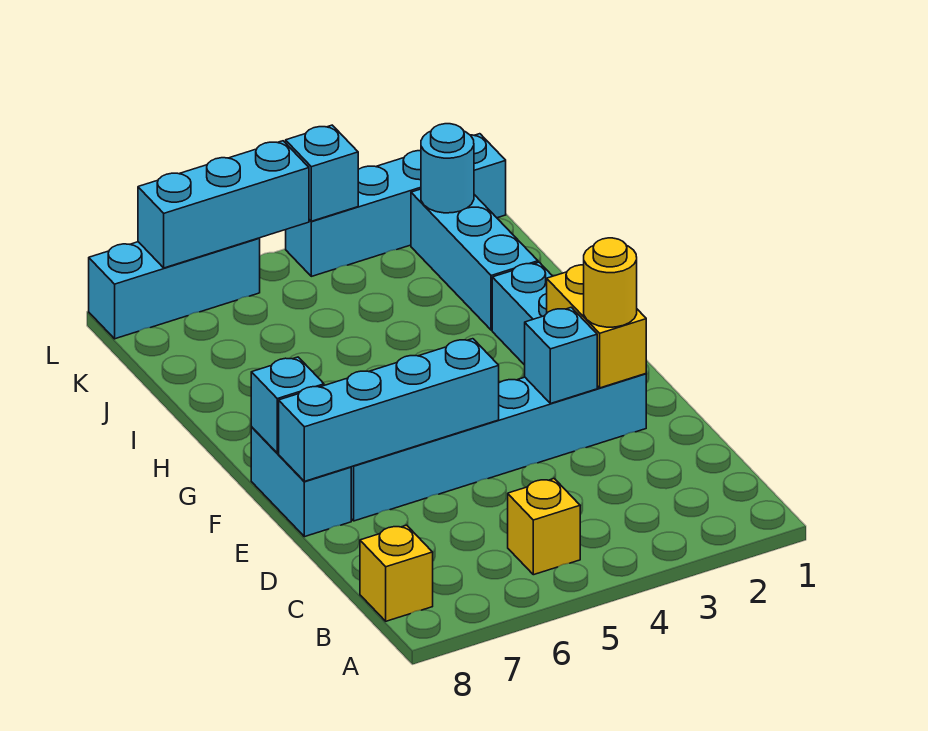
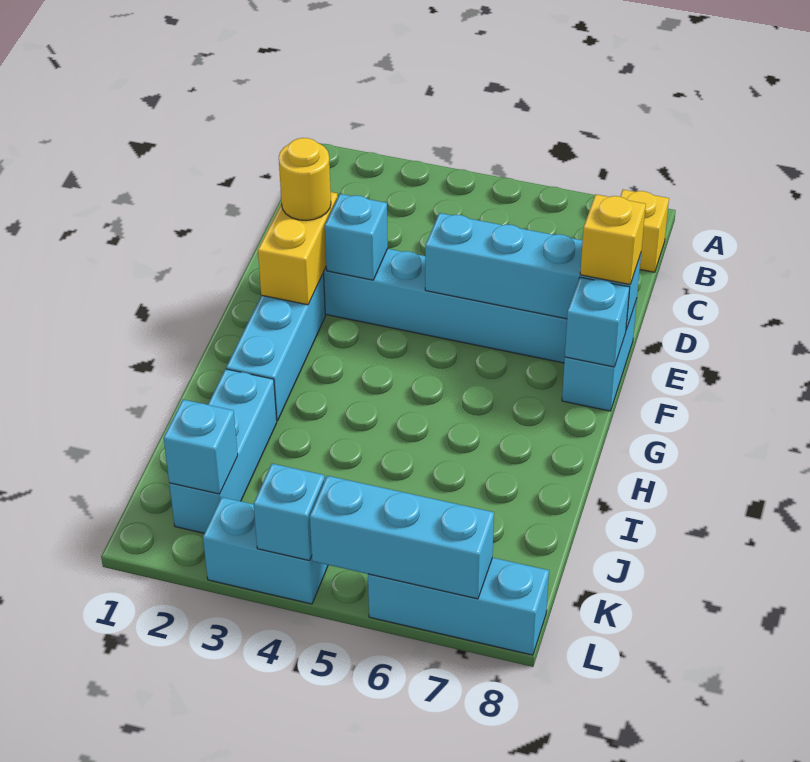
yellow 1x1 brick [508,479,580,575] -> yellow 1x1 brick moved to [580,194,646,285]
cyan 1x1 round brick [421,124,474,213] -> cyan 1x1 brick [164,400,238,494]
cyan 1x4 brick [286,134,506,276] -> cyan 1x2 brick [203,497,328,604]

